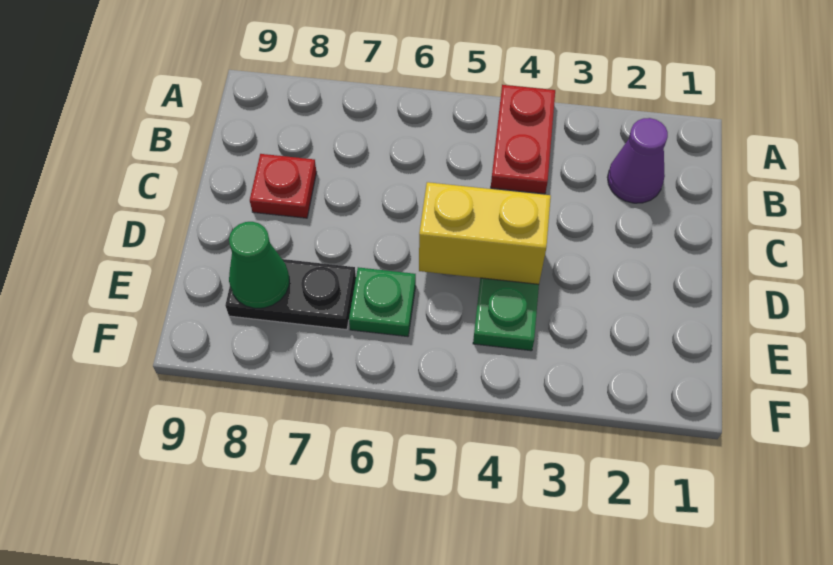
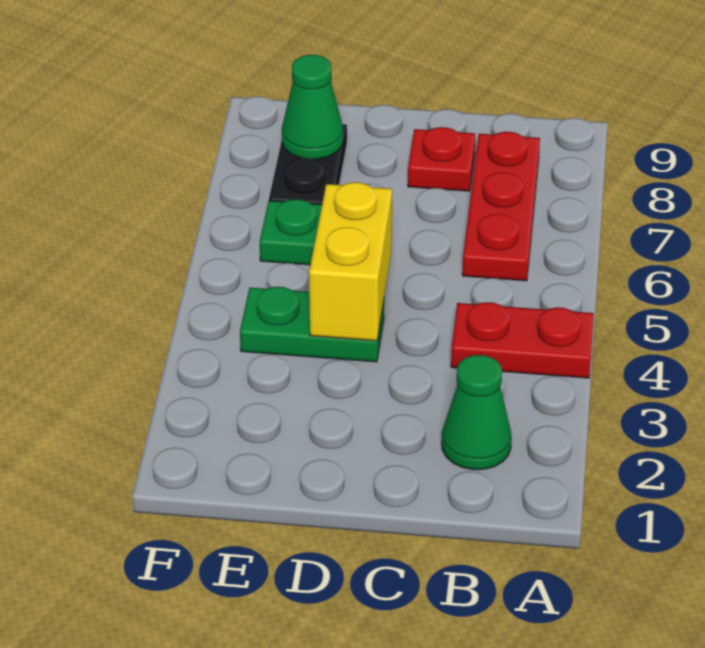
purple 1x1 cone [607,118,668,203] -> green 1x1 cone [441,355,512,470]
none -> red 1x3 plate [462,132,540,281]

